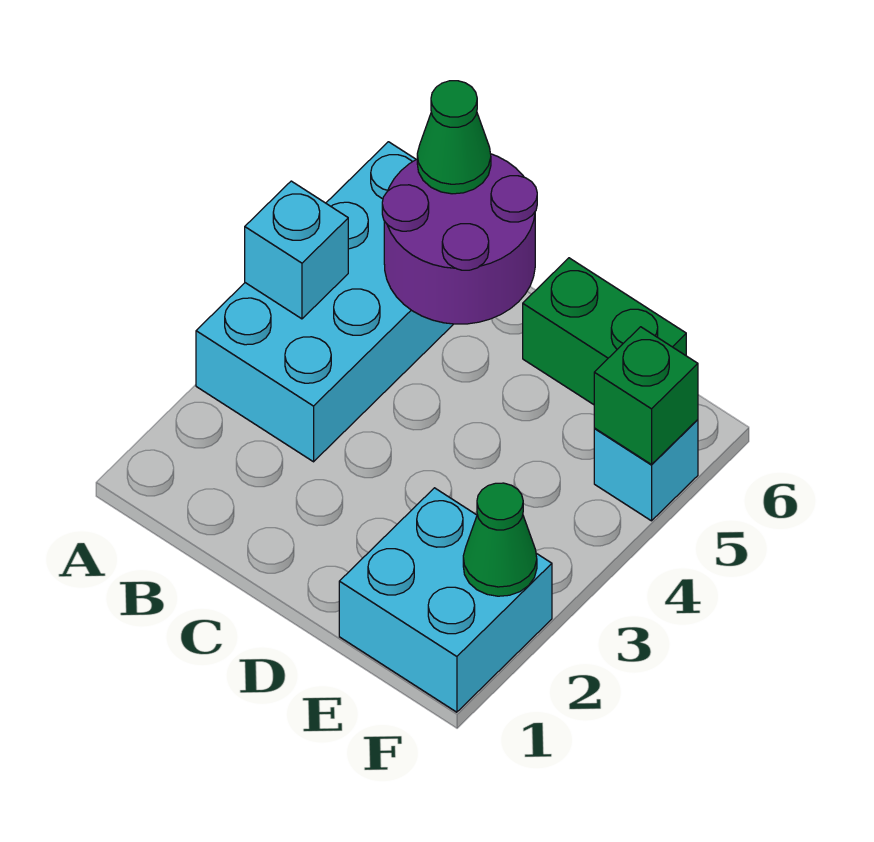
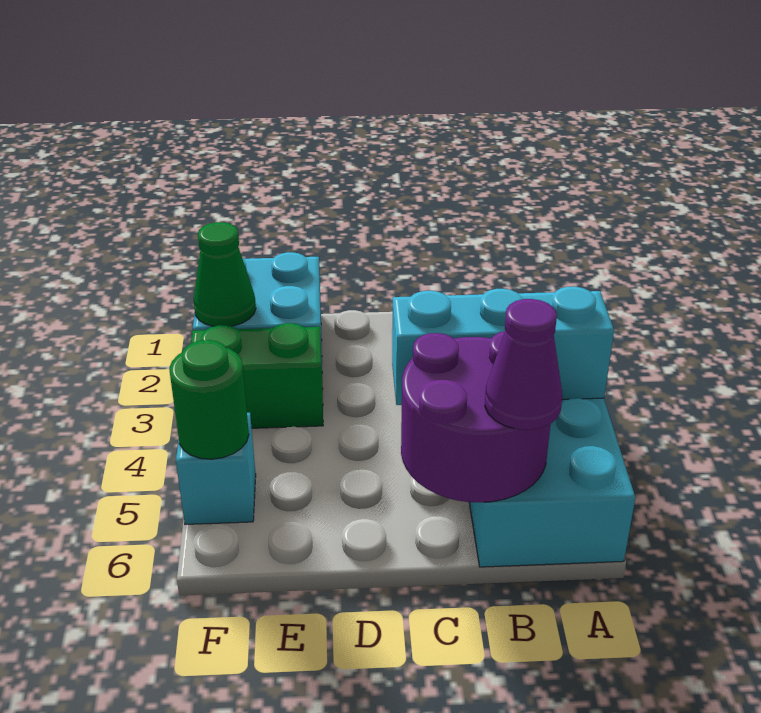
cyan 1x1 brick [245,181,348,319] -> cyan 1x3 brick [392,286,614,405]
green 1x1 cone [417,81,491,194] -> purple 1x1 cone [485,299,562,430]
green 1x2 brick [523,258,686,405] -> green 1x2 brick moved to [191,323,323,428]
green 1x1 brick [594,327,698,465] -> green 1x1 round brick [169,340,249,459]

